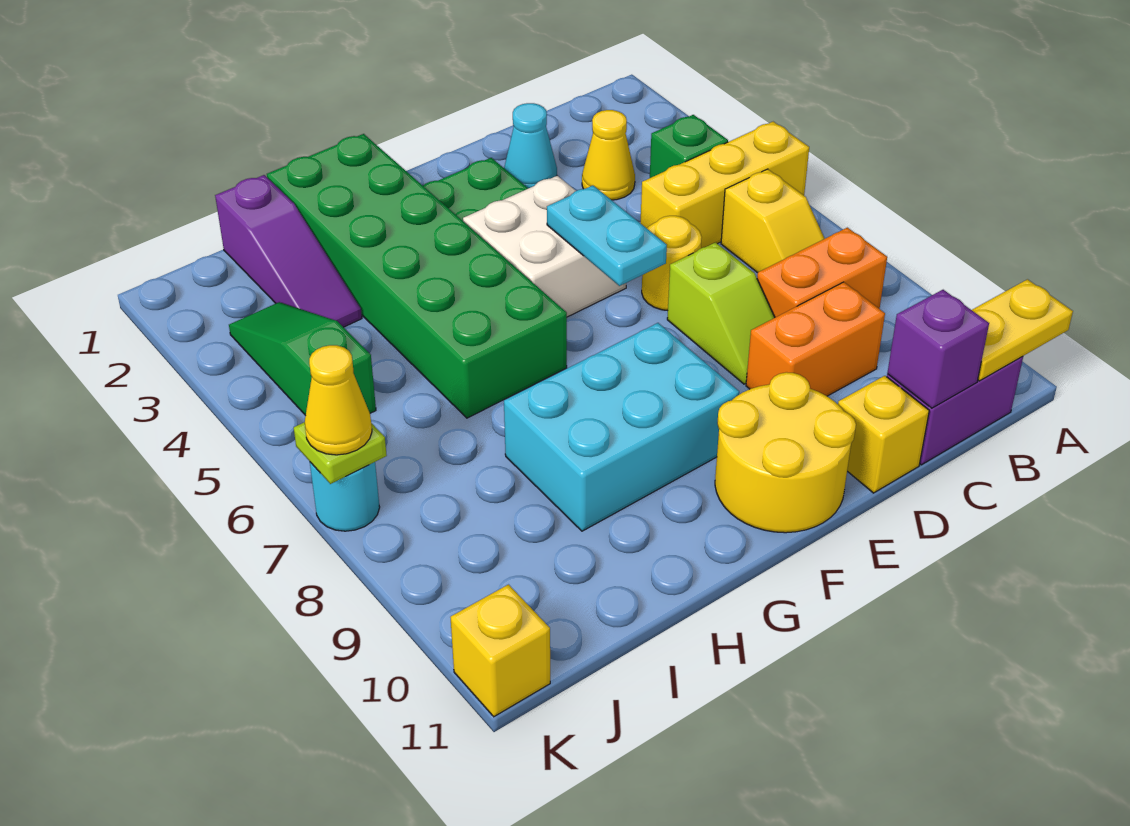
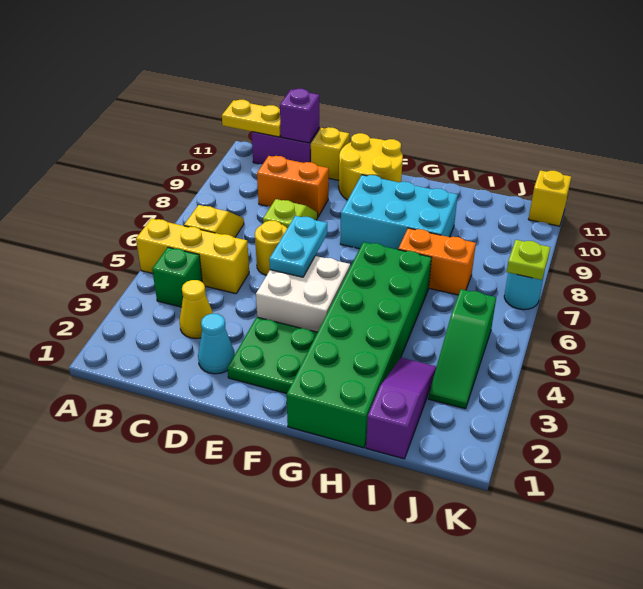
orange 1x2 brick [757,228,887,317] -> orange 1x2 brick moved to [398,228,476,295]
yellow 1x1 cone [305,345,372,455] -> none

